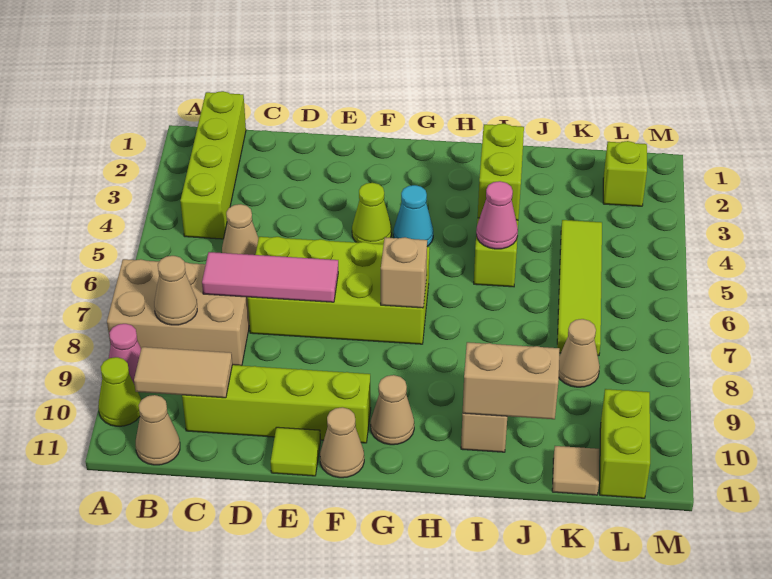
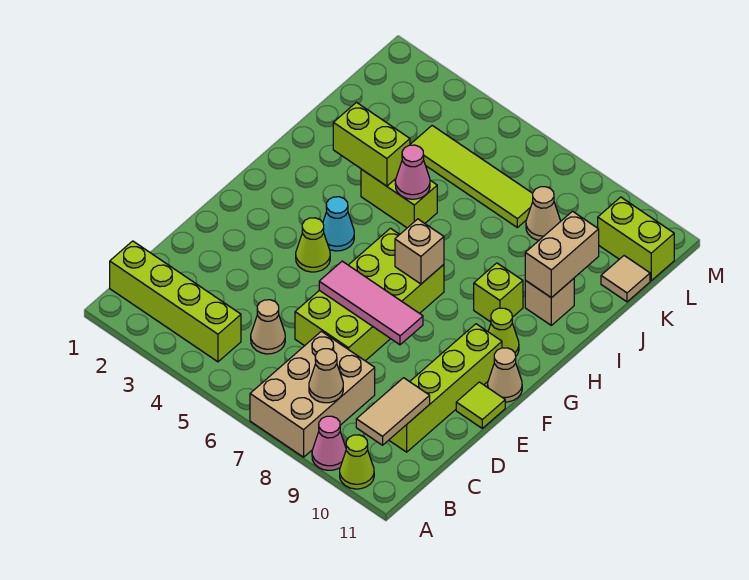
tan 1x1 cone [136,395,180,465] -> none
pink 1x3 tile [202,252,338,302] -> pink 1x3 tile turned to [319,261,423,345]
tan 1x1 cone [371,375,414,445] -> lime 1x1 cone [488,308,519,356]
lime 1x1 brick [603,141,647,206] -> lime 1x1 brick moved to [474,263,523,322]

